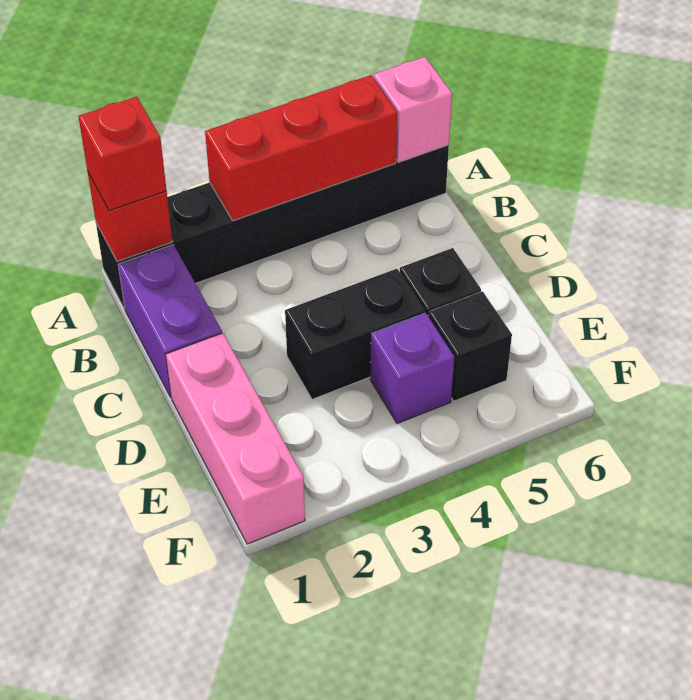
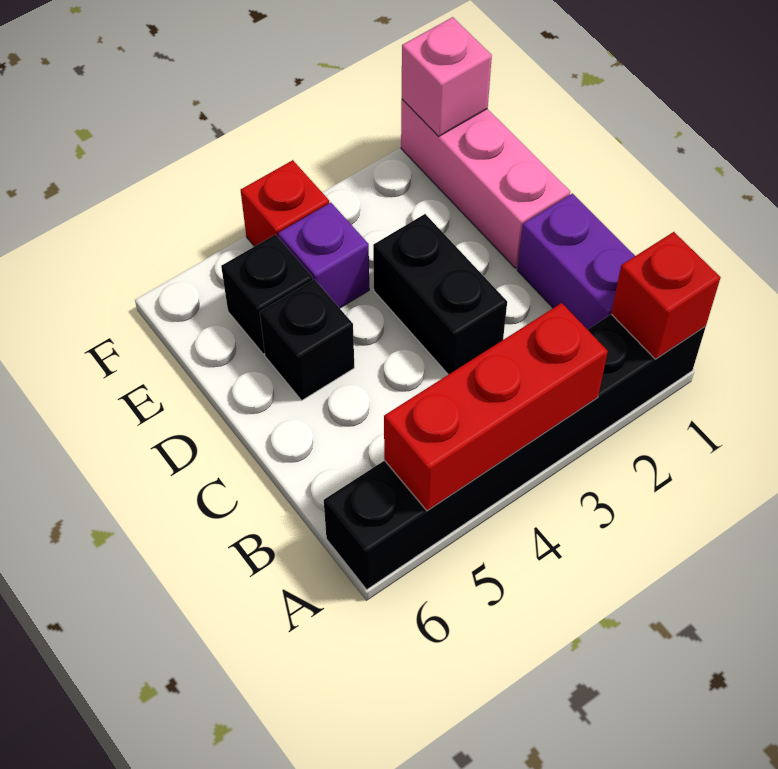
red 1x1 brick [78,97,167,211] -> red 1x1 brick moved to [241,160,329,246]
pink 1x1 brick [374,57,452,162] -> pink 1x1 brick moved to [402,17,492,137]
black 1x2 brick [285,269,425,399] -> black 1x2 brick turned to [373,214,507,375]

